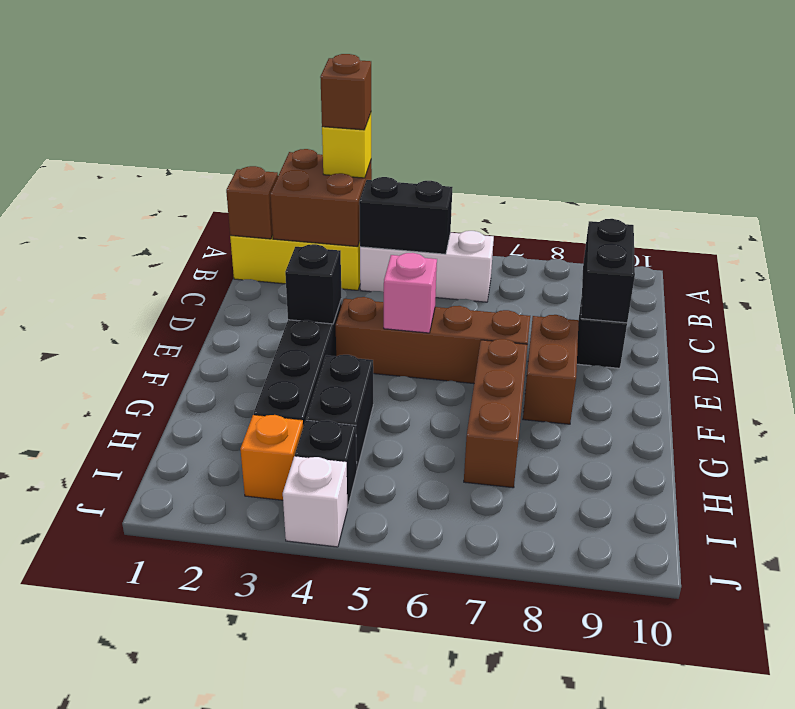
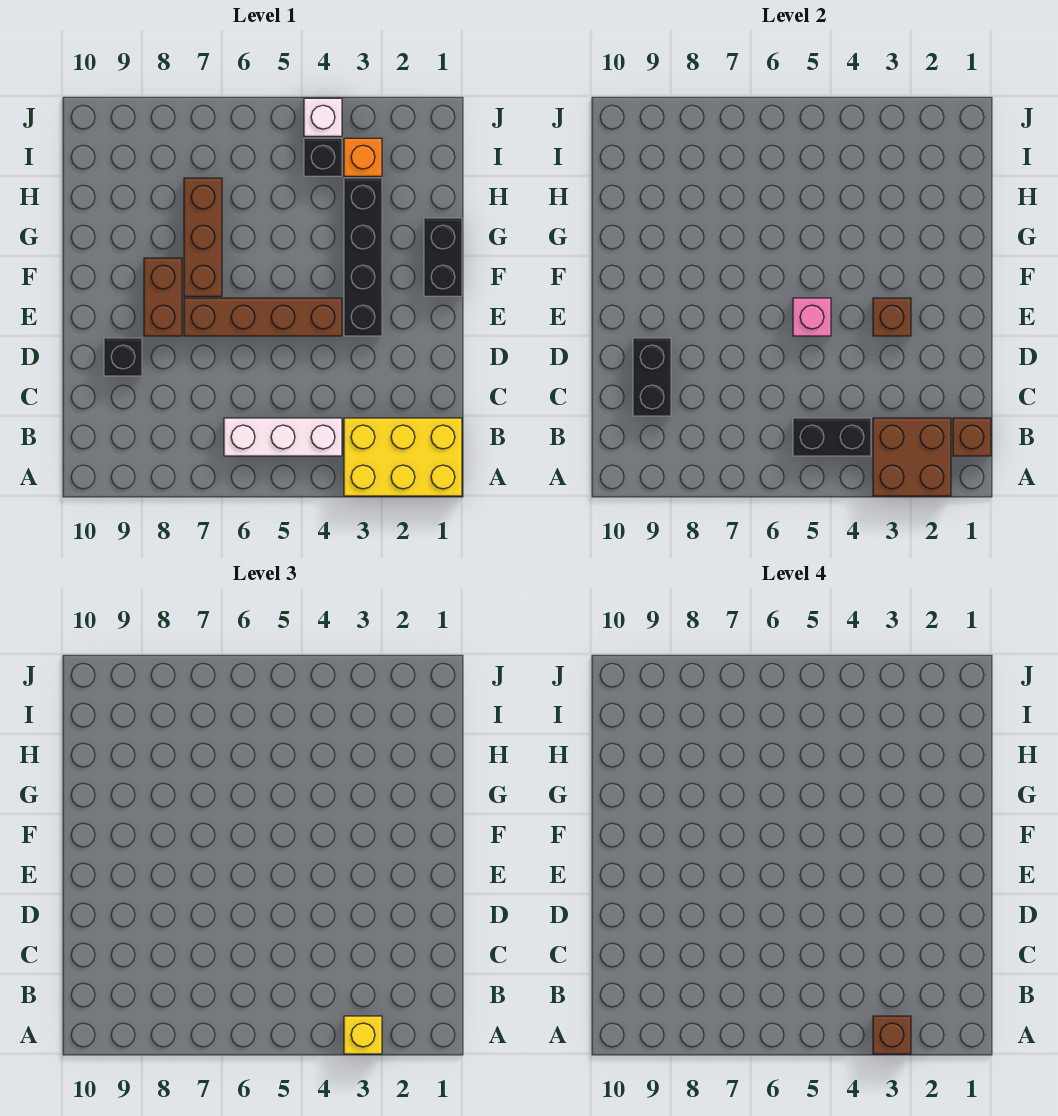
black 1x1 brick [285,244,342,324] -> brown 1x1 brick [873,298,911,336]
black 1x2 brick [306,355,373,469] -> black 1x2 brick moved to [424,218,462,296]

